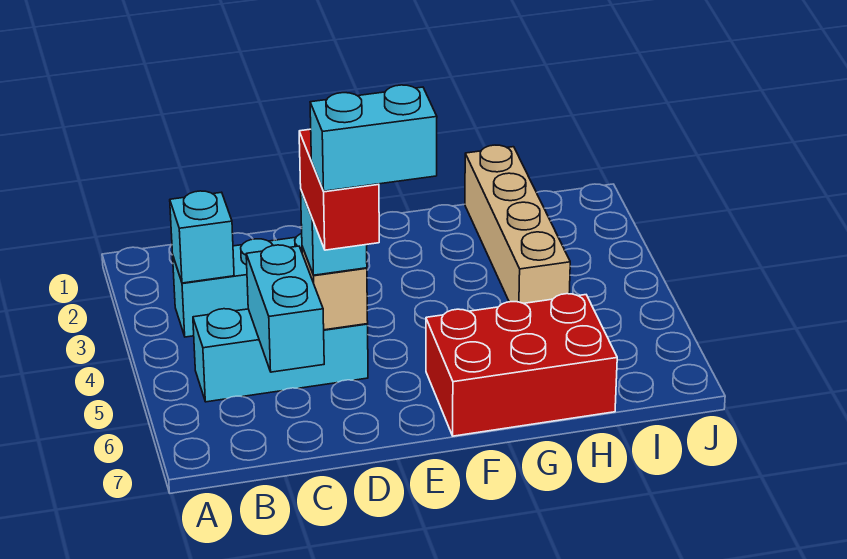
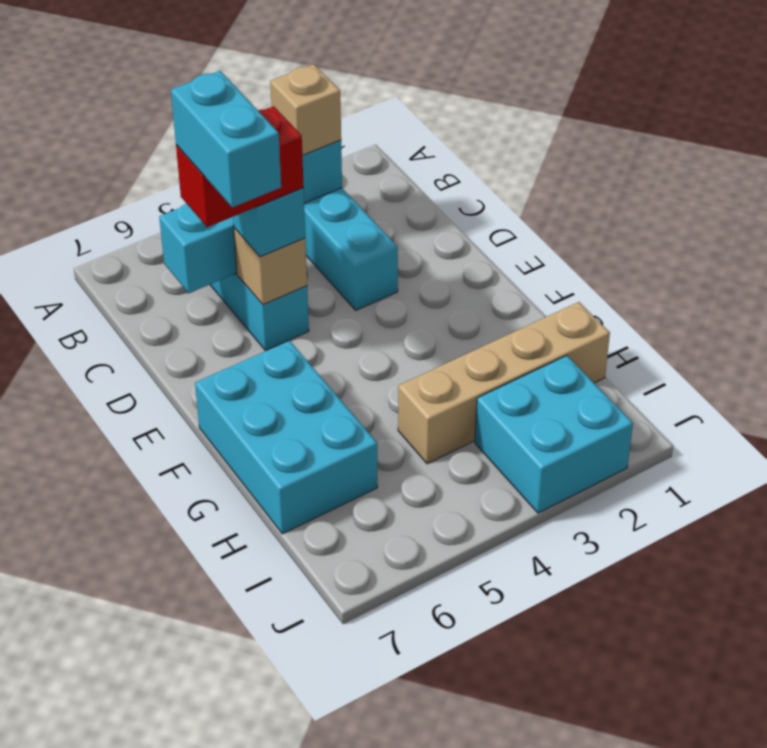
none -> tan 1x1 brick [270,64,341,156]
red 2x3 brick [426,294,617,436] -> cyan 2x3 brick [195,341,377,534]
none -> cyan 2x2 brick [475,356,633,513]

